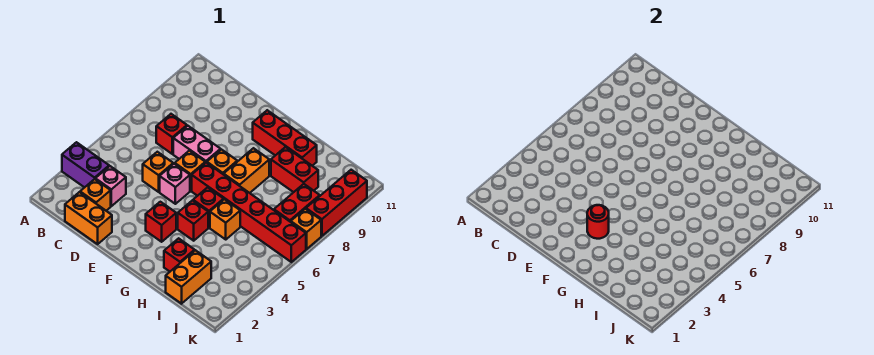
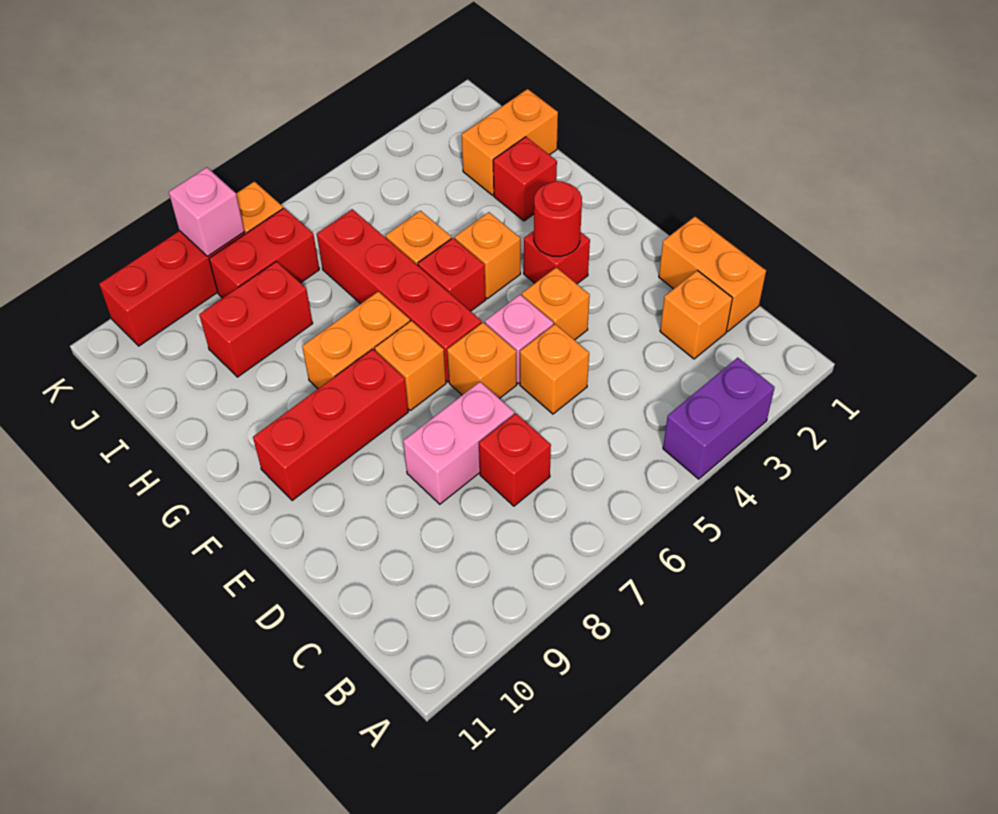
purple 1x2 brick [62,142,109,187] -> purple 1x2 brick turned to [663,358,775,479]
pink 1x1 brick [96,166,126,206] -> pink 1x1 brick moved to [169,167,244,256]
pink 1x2 brick [173,126,221,163] -> pink 1x2 brick turned to [403,382,514,504]
none -> orange 1x1 brick [522,267,590,340]
red 1x6 brick [192,163,306,262] -> red 1x4 brick [317,209,482,382]
red 1x3 brick [253,110,317,166] -> red 1x3 brick turned to [253,349,408,501]
red 1x1 brick [178,200,208,241] -> orange 1x1 brick [455,212,521,299]
red 1x2 brick [271,147,318,192] -> red 1x2 brick turned to [199,261,313,377]

